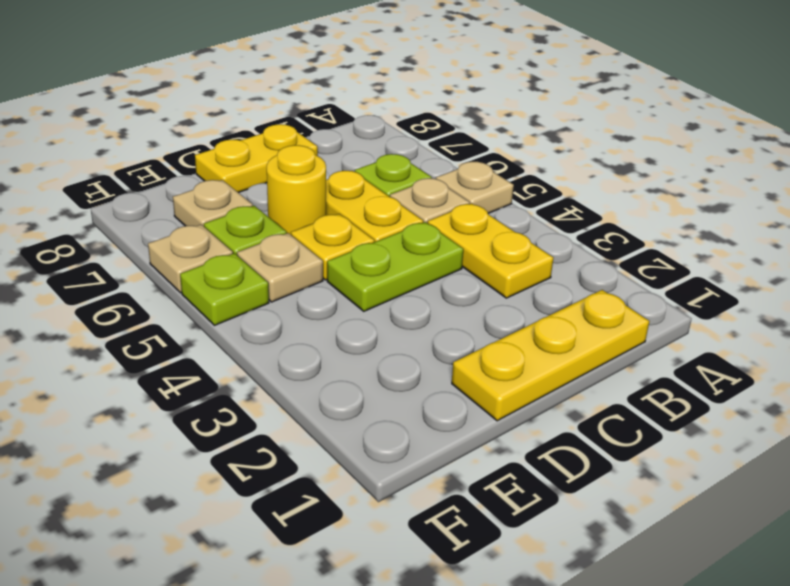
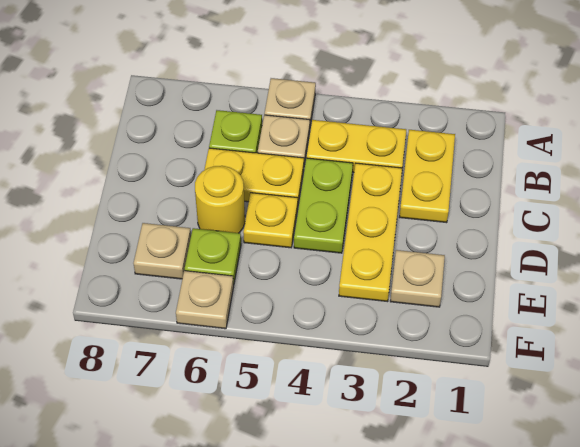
yellow 1x3 plate [452,290,649,421] -> yellow 1x3 plate moved to [339,163,402,302]
yellow 1x2 plate [195,124,318,193] -> yellow 1x2 plate moved to [400,130,455,223]
tan 1x1 plate [237,233,323,302] -> tan 1x1 plate moved to [390,250,445,307]
lime 1x1 plate [180,253,269,325] -> none

